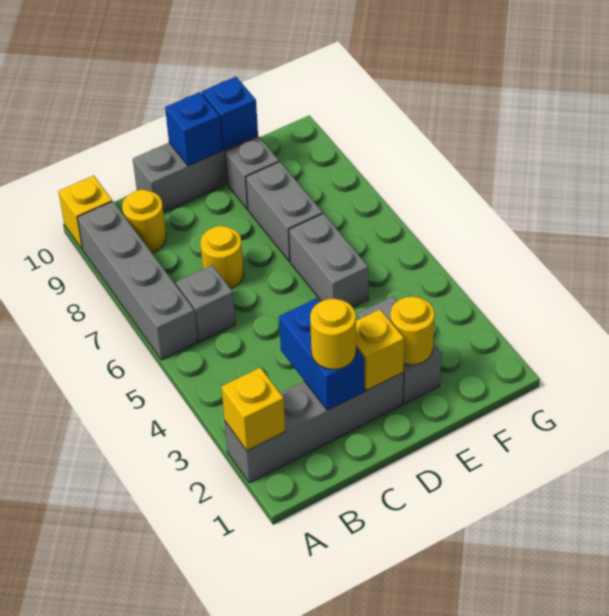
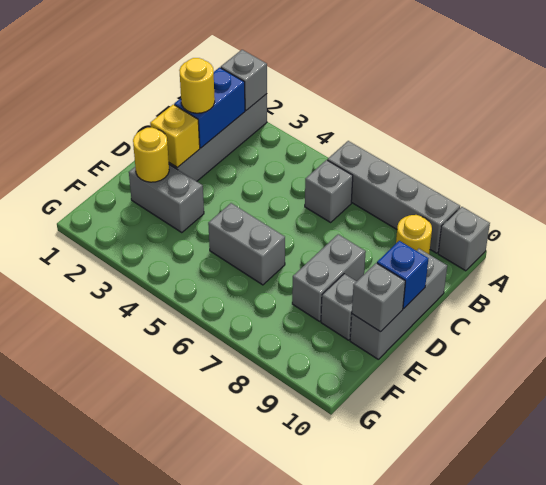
yellow 1x1 brick [221,368,285,451] -> grey 1x1 brick [221,50,267,110]
yellow 1x1 brick [58,176,112,249] -> grey 1x1 brick [438,207,490,271]
blue 1x2 brick [279,298,365,410] -> blue 1x2 brick turned to [174,67,245,148]
yellow 1x1 round brick [200,226,244,289] -> none
grey 1x2 brick [246,162,323,261] -> grey 1x2 brick turned to [292,234,366,321]
blue 1x1 brick [202,77,258,150] -> grey 1x1 brick [352,263,405,332]

